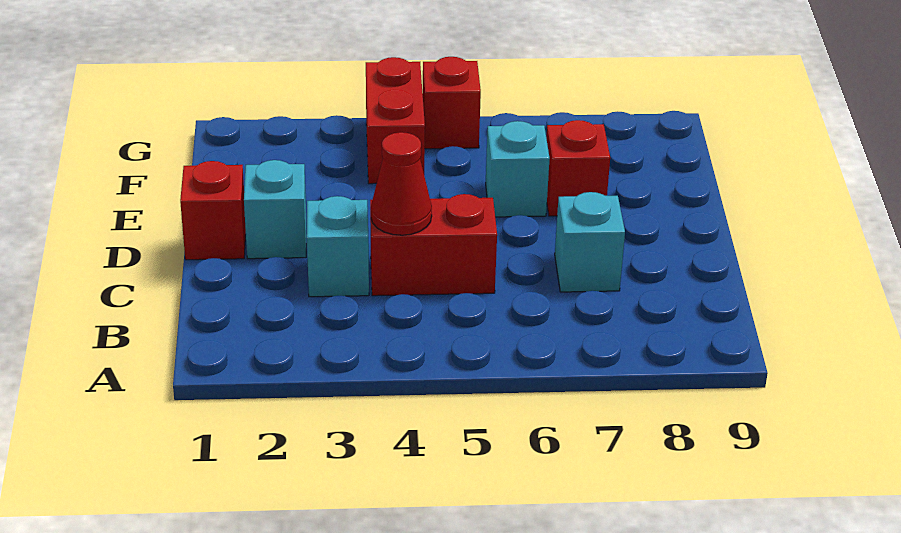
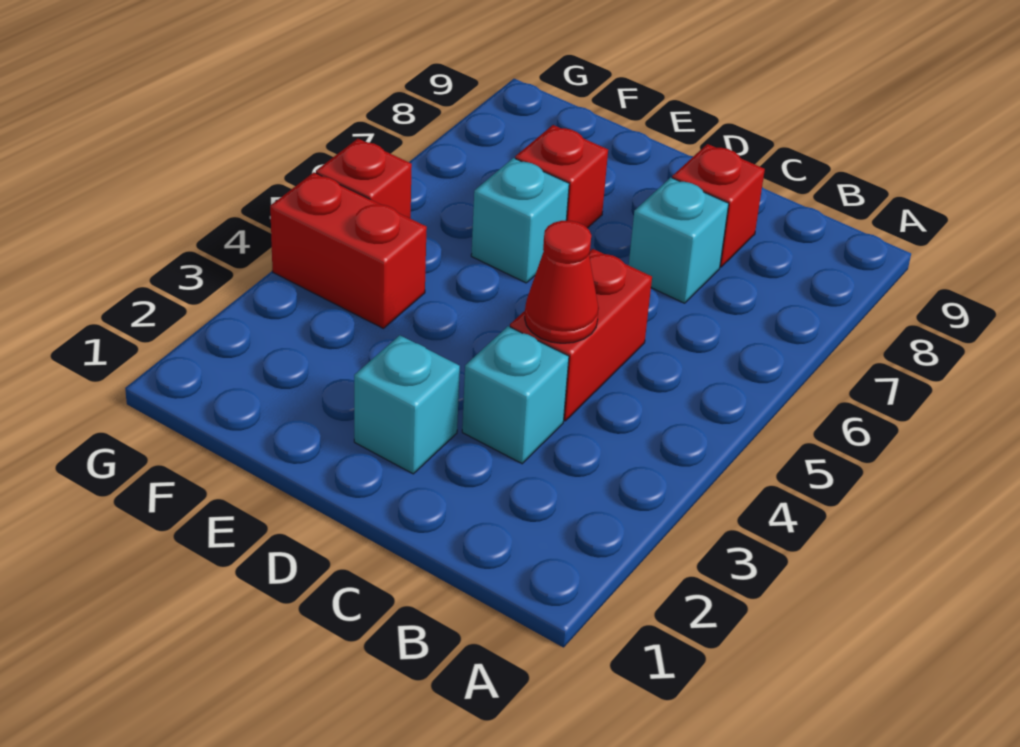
red 1x1 brick [180,161,246,260] -> red 1x1 brick moved to [672,144,765,267]

